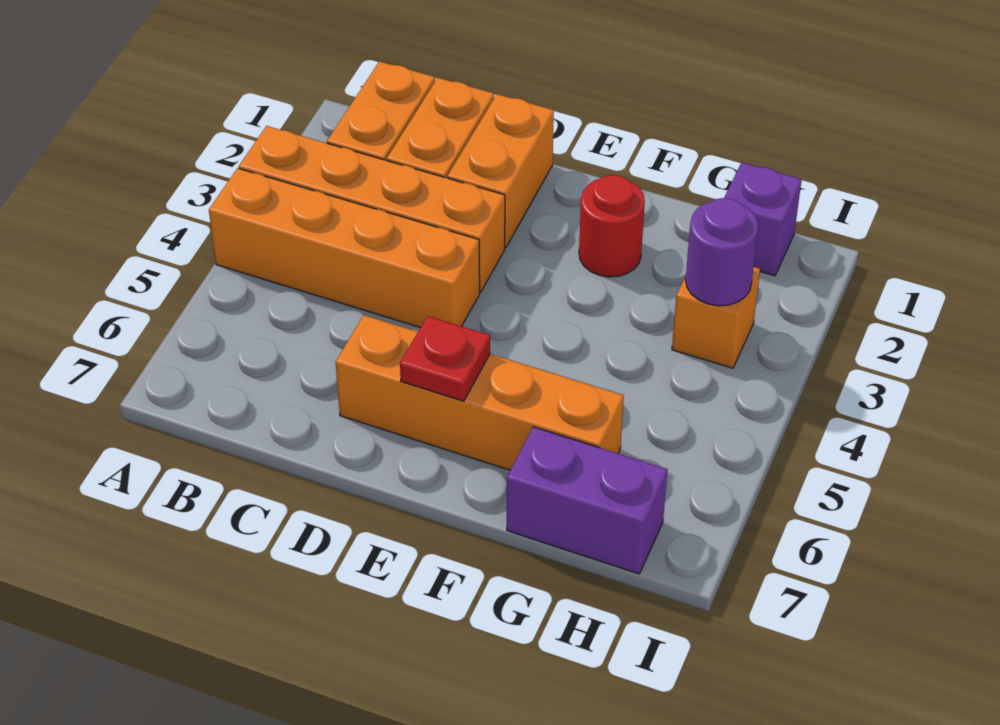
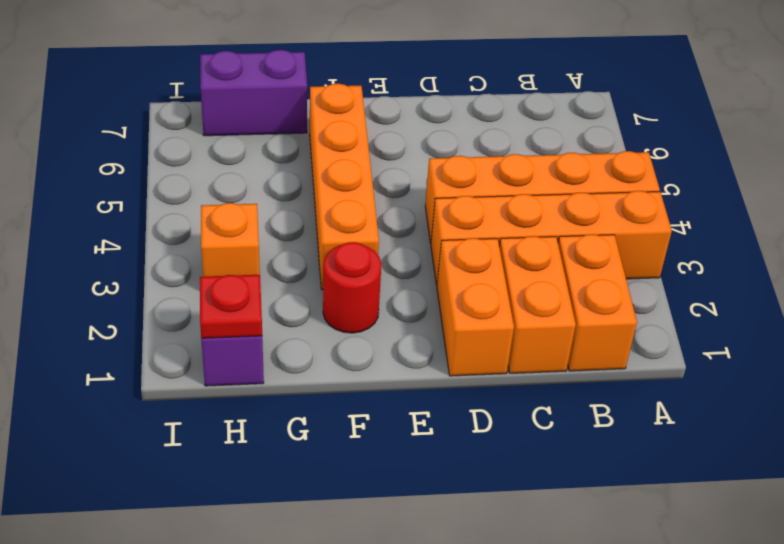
orange 1x4 brick [336,315,624,470] -> orange 1x4 brick turned to [310,84,379,290]
red 1x1 plate [400,316,490,401] -> red 1x1 plate moved to [200,275,262,338]
purple 1x1 round brick [686,198,758,306] -> none

